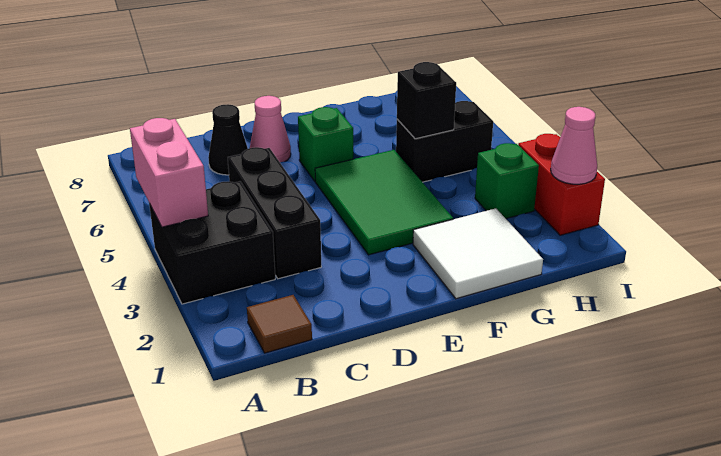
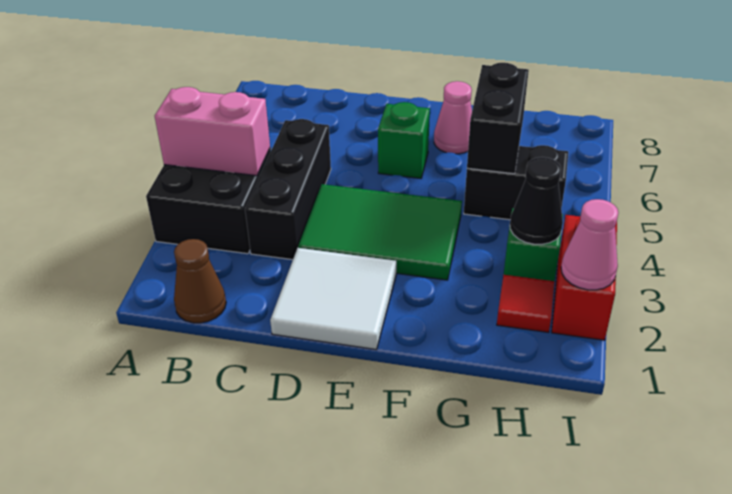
pink 1x2 brick [130,118,208,227] -> pink 1x2 brick turned to [155,87,270,176]
brown 1x1 tile [247,295,312,353] -> brown 1x1 cone [174,239,226,323]
black 1x1 cone [208,104,248,175] -> black 1x1 cone moved to [510,157,563,244]
pink 1x1 cone [250,96,291,162] -> pink 1x1 cone moved to [434,81,472,154]
green 2x3 tile [315,150,453,255] -> green 2x3 tile turned to [298,184,462,280]
white 2x2 tile [413,208,543,299] -> white 2x2 tile moved to [270,248,396,349]
black 1x1 brick [397,62,456,139] -> black 1x2 brick [467,63,529,174]
none -> red 1x1 tile [497,275,555,332]

